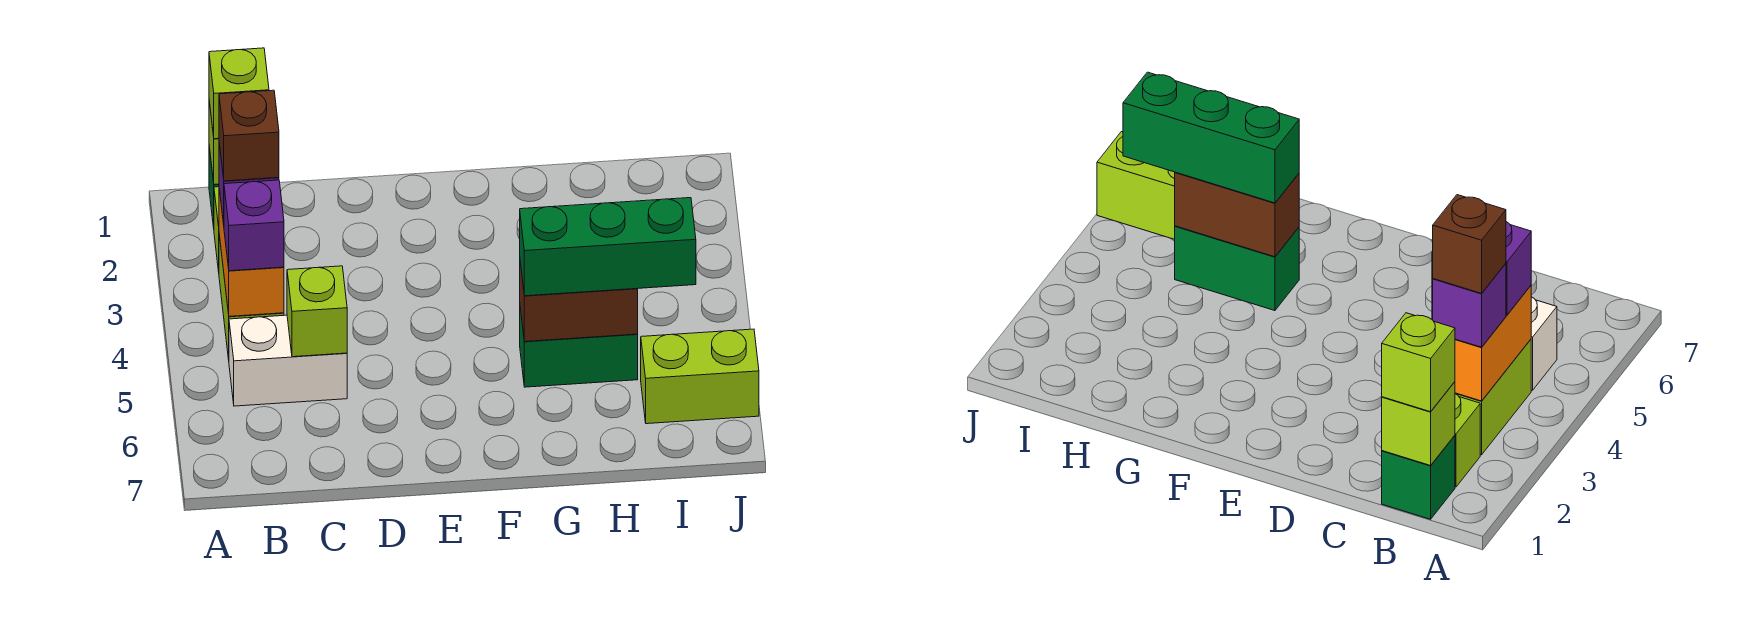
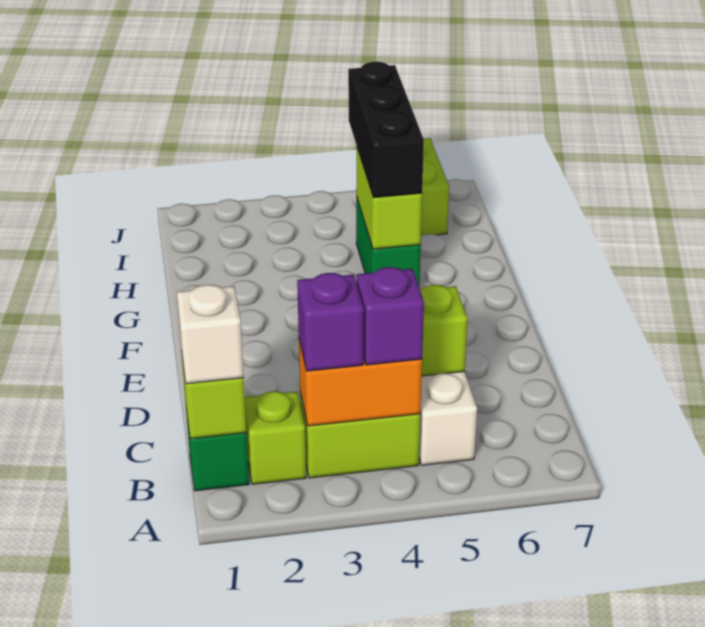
lime 1x1 brick [209,48,269,139] -> white 1x1 brick [177,285,244,384]
brown 1x1 brick [219,90,279,181] -> none
brown 1x2 brick [520,262,638,342] -> lime 1x2 brick [356,148,422,249]
green 1x3 brick [520,198,696,296] -> black 1x3 brick [348,62,424,198]

